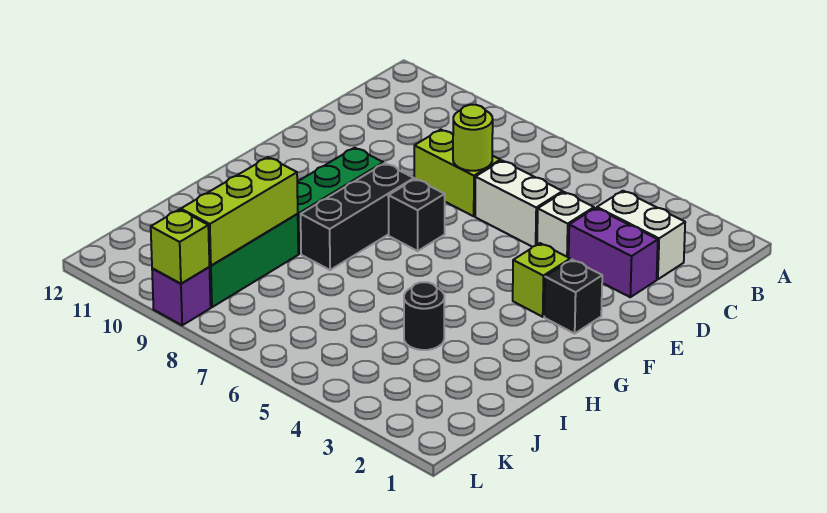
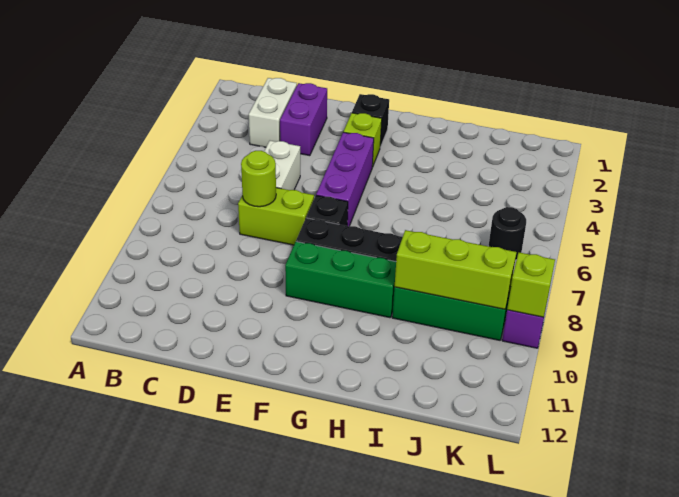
white 1x1 brick [537,192,594,258] -> none
lime 1x2 brick [414,130,500,216] -> lime 1x2 brick turned to [238,188,314,245]
none -> purple 1x3 brick [316,132,374,226]
black 1x1 round brick [404,282,444,350] -> black 1x1 round brick moved to [489,207,526,260]

